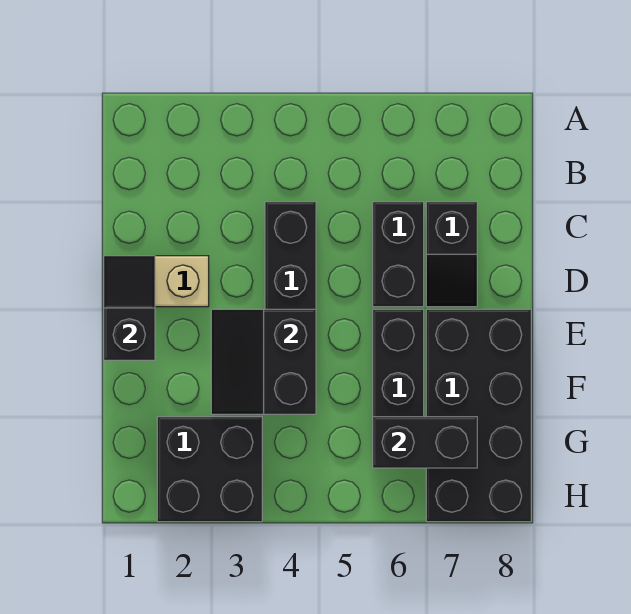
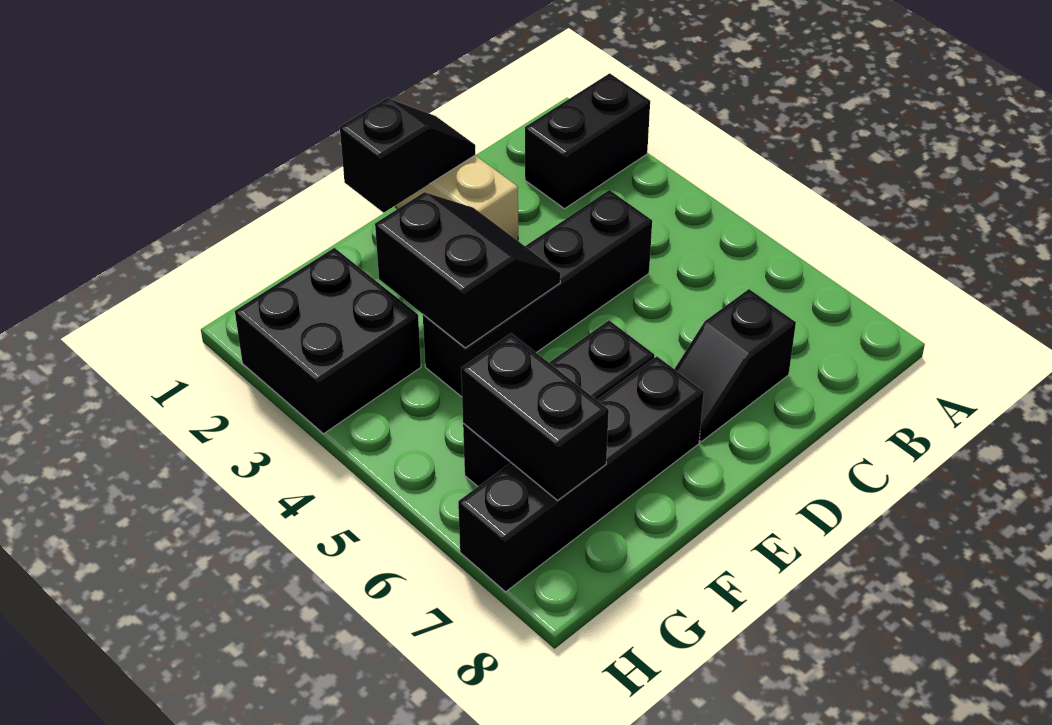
black 1x2 brick [373,202,424,307] -> black 1x2 brick moved to [525,73,650,209]
black 2x2 slope [211,309,316,414] -> black 2x2 slope turned to [375,192,561,348]
black 2x4 brick [426,309,531,522] -> black 1x4 brick [458,356,704,592]

